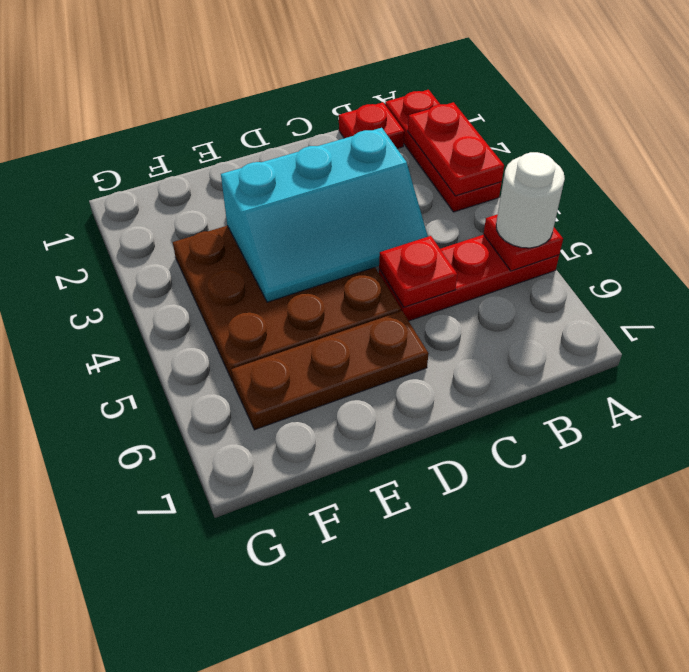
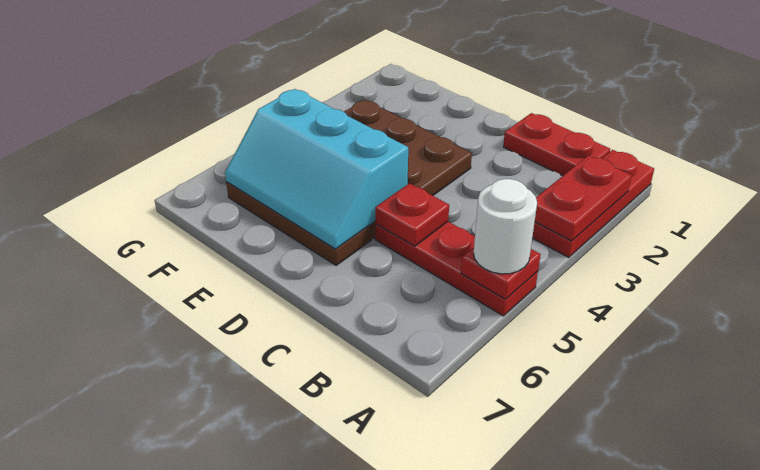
red 1x1 plate [339,102,404,149] -> red 1x2 plate [503,113,610,176]
cyan 2x3 slope [221,128,428,302] -> cyan 2x3 slope moved to [225,89,408,249]

